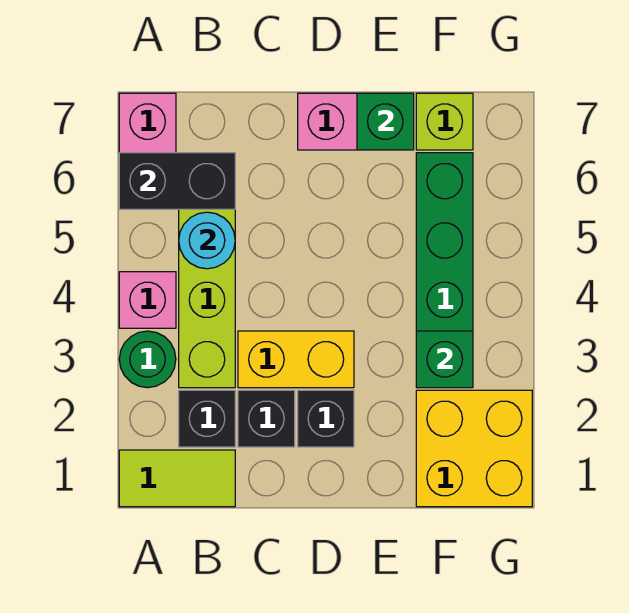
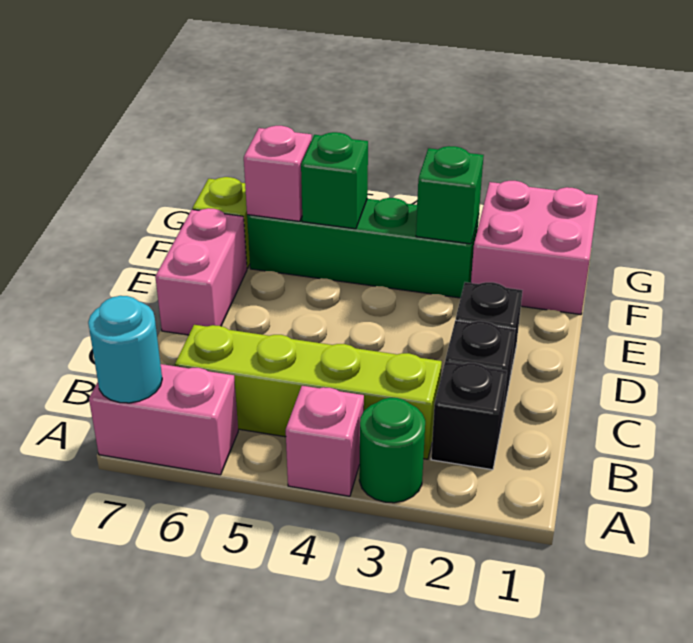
lime 1x2 tile [119,450,235,507] -> none
black 1x2 brick [119,153,235,209] -> none
cyan 1x1 round brick [179,212,235,269] -> cyan 1x1 round brick moved to [88,296,162,403]
yellow 1x2 brick [238,331,354,388] -> none
green 1x1 brick [357,93,414,150] -> green 1x1 brick moved to [301,132,368,229]
yellow 2x2 brick [416,390,532,507] -> pink 2x2 brick [471,181,598,315]
none -> pink 1x1 brick [244,126,312,221]

